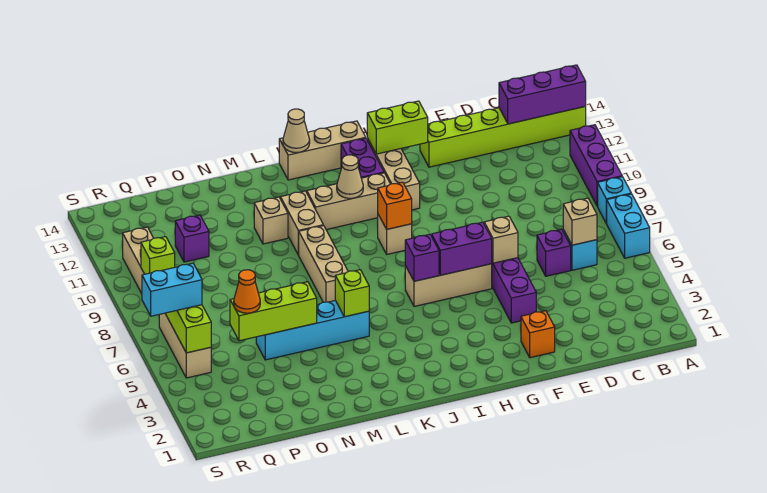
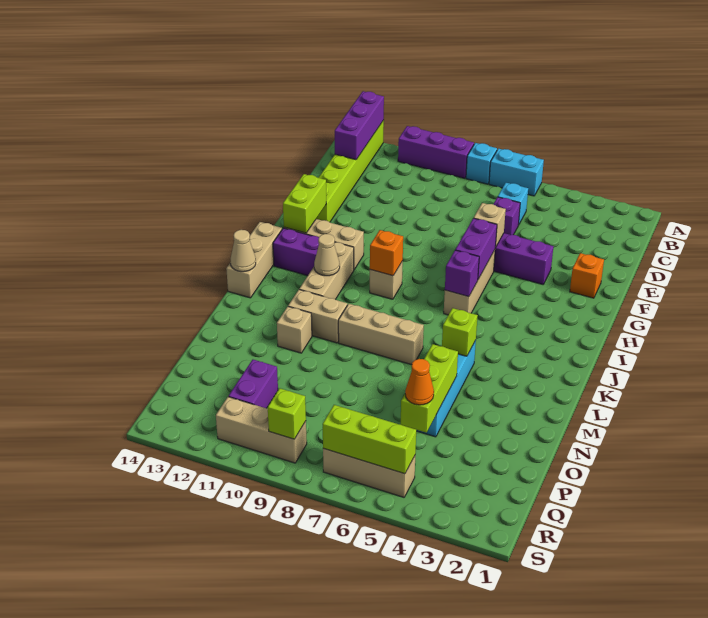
tan 1x1 brick [563,198,597,245] -> none
purple 1x1 brick [175,215,209,262] -> purple 1x2 brick [229,360,278,408]
cyan 1x2 brick [142,263,202,316] -> none

